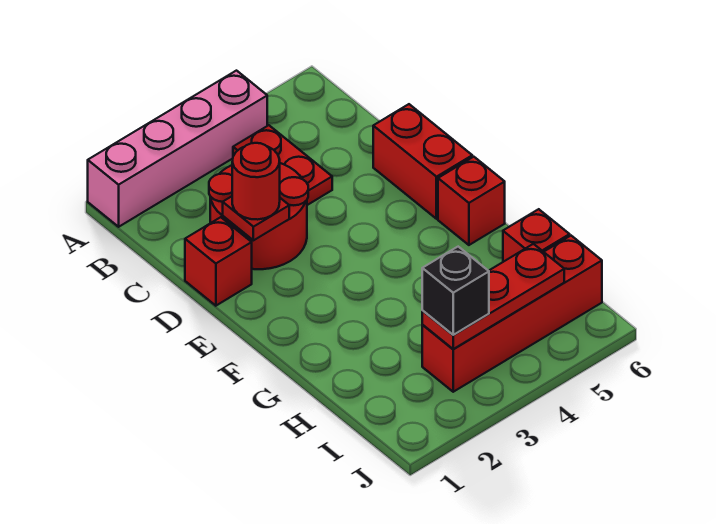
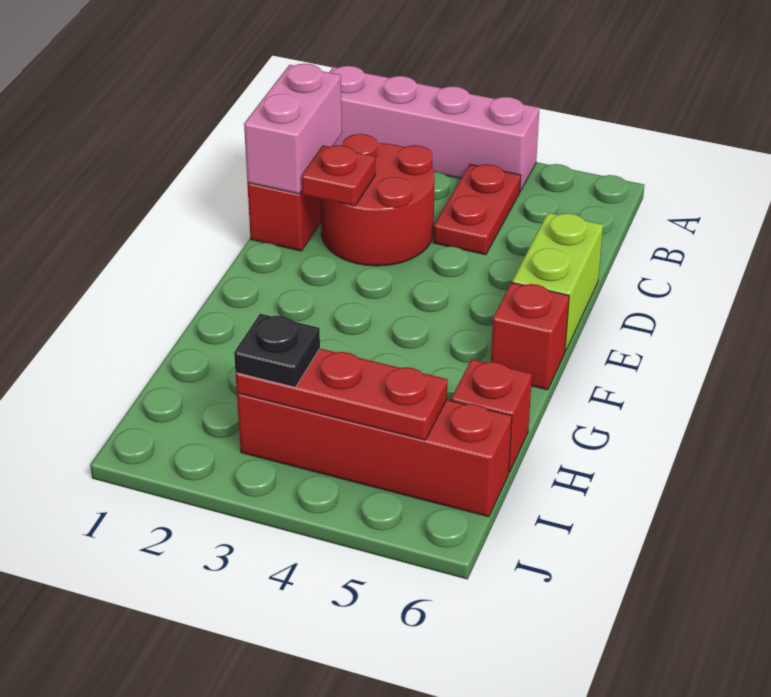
none -> pink 1x2 brick [244,64,342,194]
red 1x1 round brick [232,143,280,220] -> none
red 1x2 brick [373,104,472,219] -> lime 1x2 brick [512,213,603,351]
black 1x1 brick [422,247,489,335] -> black 1x1 plate [234,314,320,387]

